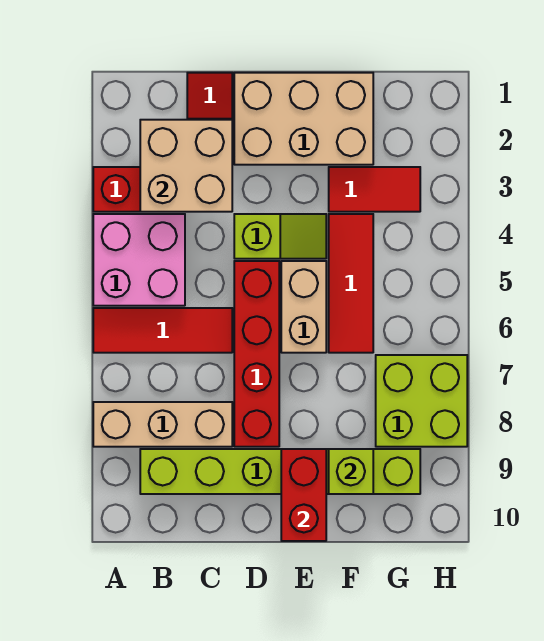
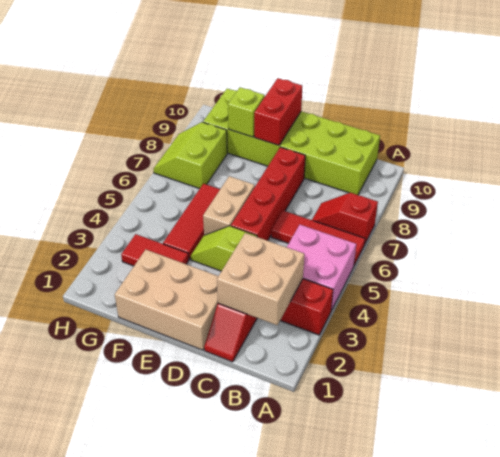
none -> red 1x2 slope [312,193,378,245]
tan 1x3 brick [93,402,232,447] -> none
lime 1x6 brick [140,449,420,494] -> lime 2x6 brick [203,89,380,195]
lime 2x2 brick [376,355,467,447] -> lime 2x2 slope [153,122,227,189]

